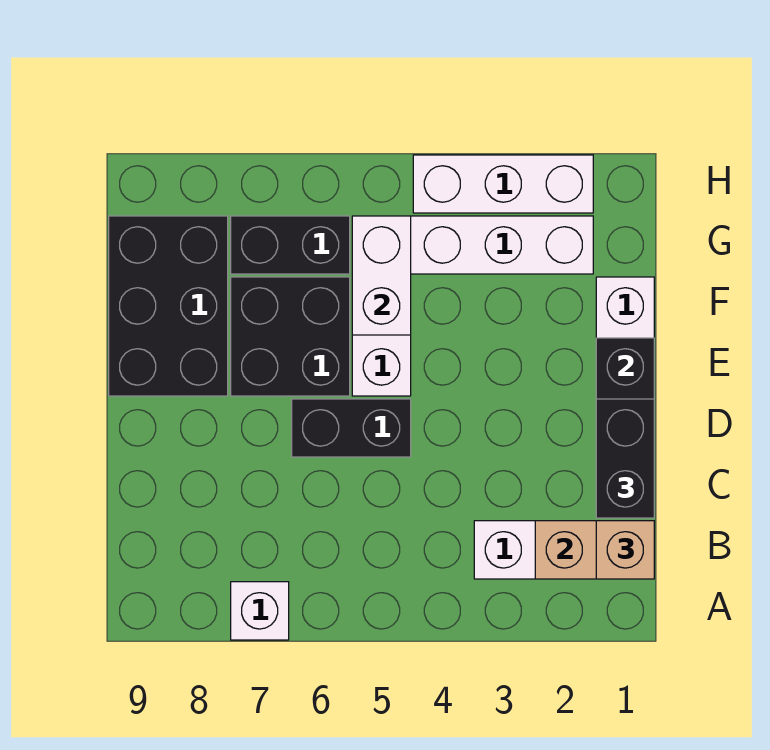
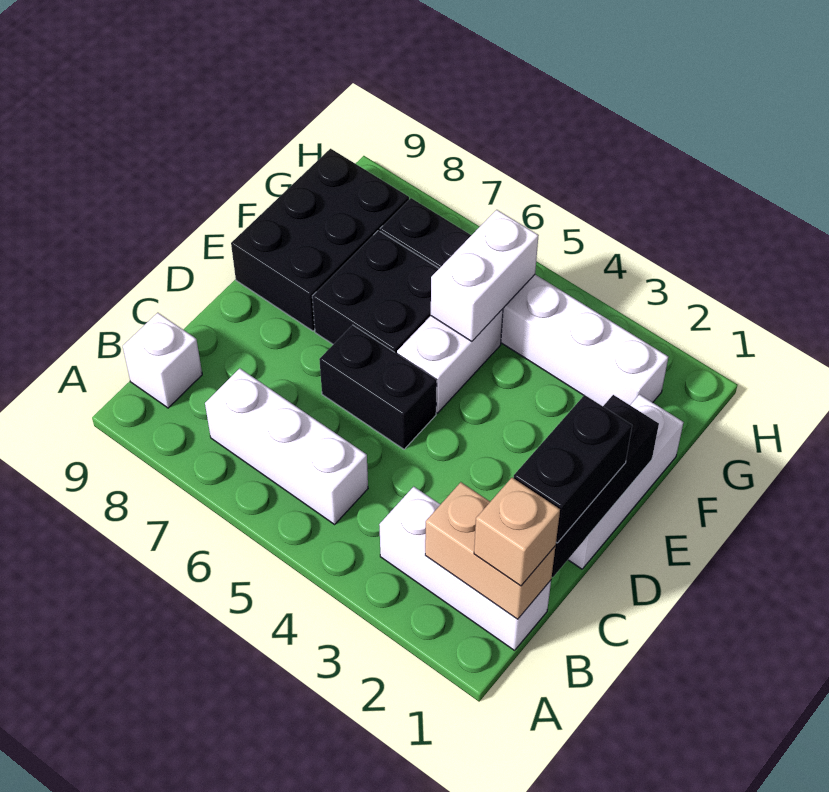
white 1x1 brick [231,582,289,640] -> white 1x1 brick moved to [123,313,202,408]
white 1x3 brick [413,155,593,213] -> white 1x3 brick moved to [205,368,368,524]

